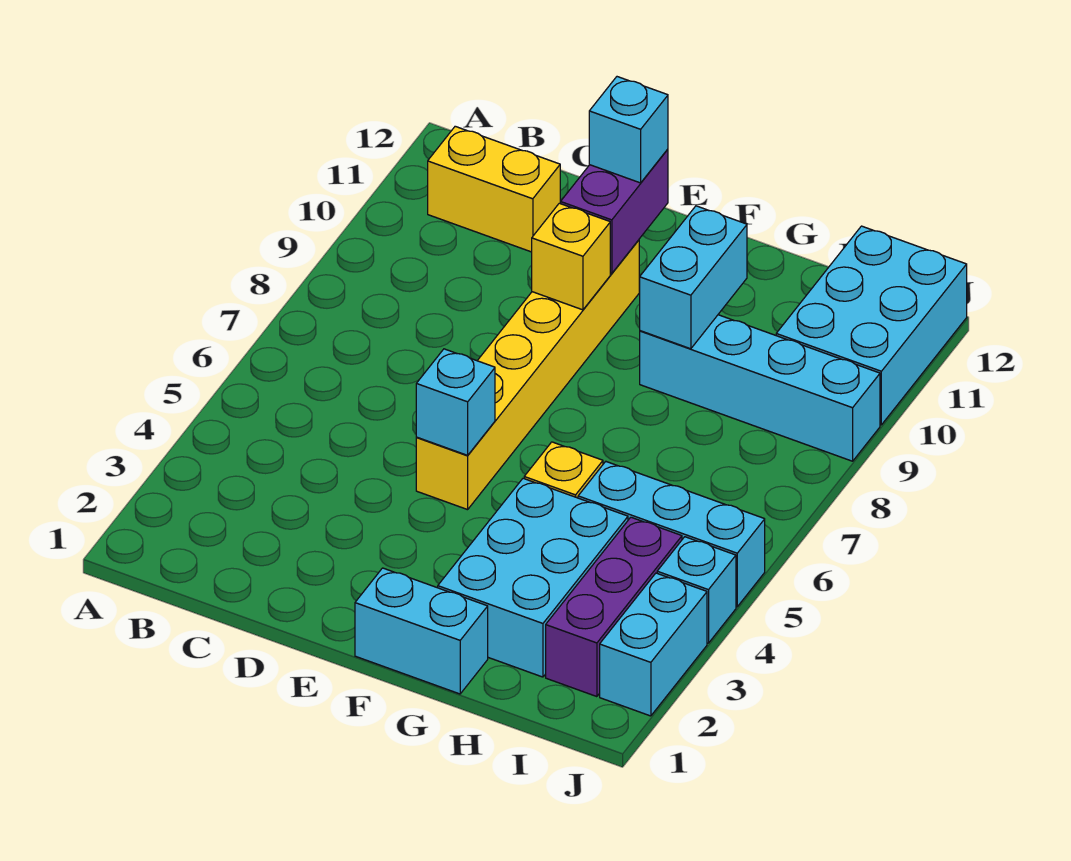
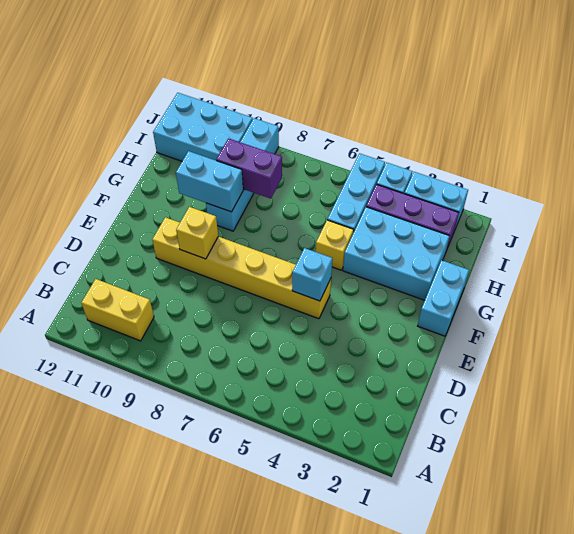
yellow 1x2 brick [428,126,560,252] -> yellow 1x2 brick turned to [81,279,154,341]
purple 1x2 brick [560,149,668,273] -> purple 1x2 brick moved to [216,138,282,199]
cyan 1x1 brick [589,77,668,183] -> none

